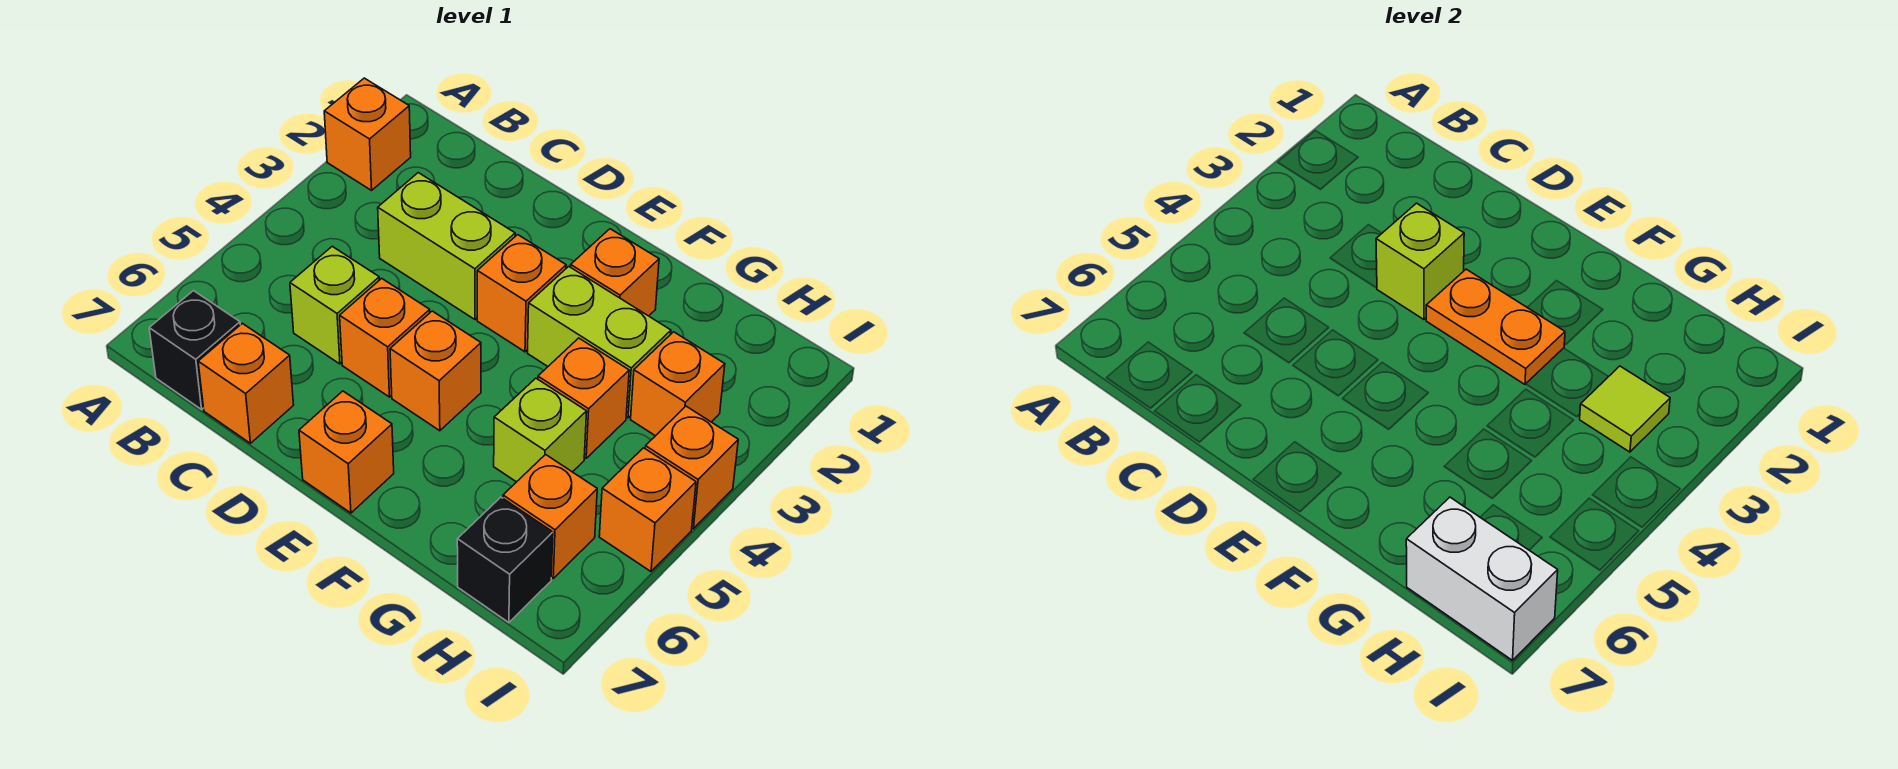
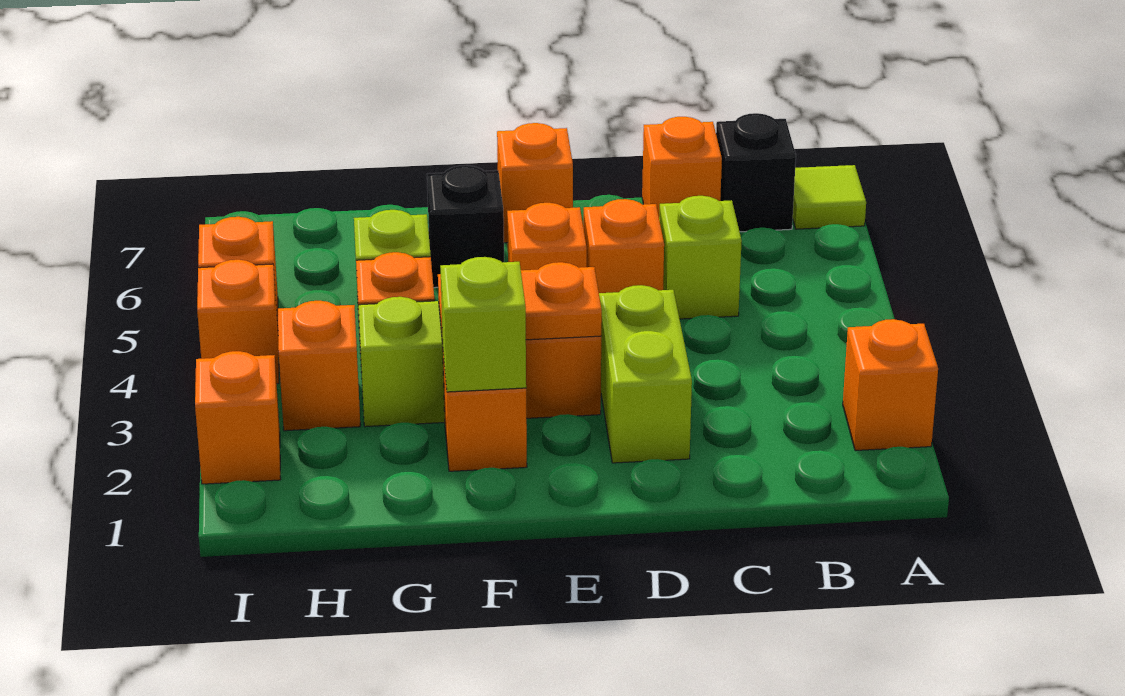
lime 1x2 brick [378,173,515,319] -> lime 1x2 brick turned to [599,285,692,463]
lime 1x1 brick [1376,203,1464,319] -> lime 1x1 brick moved to [440,257,526,392]
lime 1x1 tile [1580,366,1670,452] -> lime 1x1 tile moved to [793,165,866,229]
orange 1x1 brick [503,455,597,578] -> orange 1x1 brick moved to [195,351,281,484]
black 1x1 brick [457,497,553,623] -> black 1x1 brick moved to [427,165,504,288]
white 1x2 brick [1406,497,1558,660] -> none

